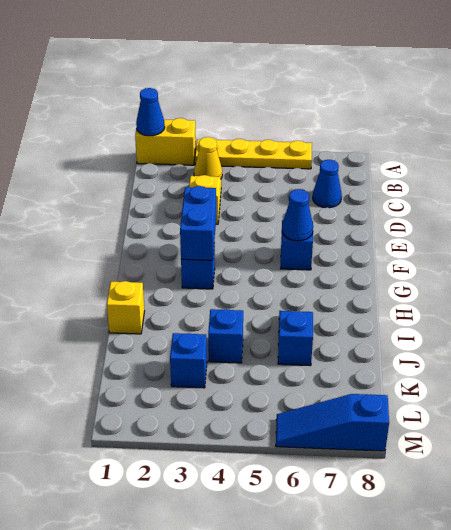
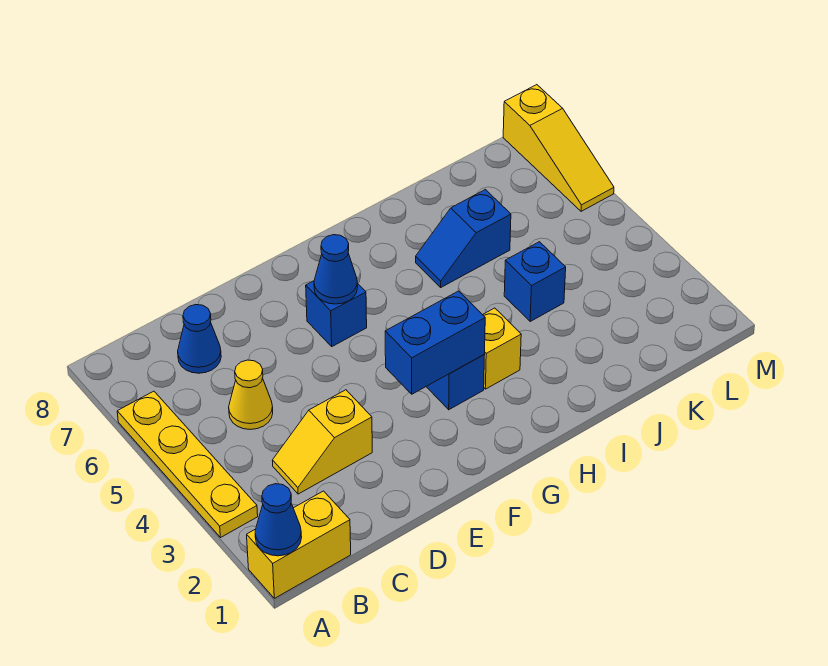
yellow 1x2 brick [135,118,196,165] -> yellow 1x2 brick turned to [247,491,351,598]
yellow 1x1 cone [194,137,222,178] -> yellow 1x1 cone moved to [229,360,273,430]
yellow 1x1 brick [107,281,144,334] -> yellow 1x1 brick moved to [483,308,521,389]
blue 1x1 brick [170,333,207,388] -> none
blue 1x3 slope [276,394,389,451] -> yellow 1x3 slope [503,85,614,211]

